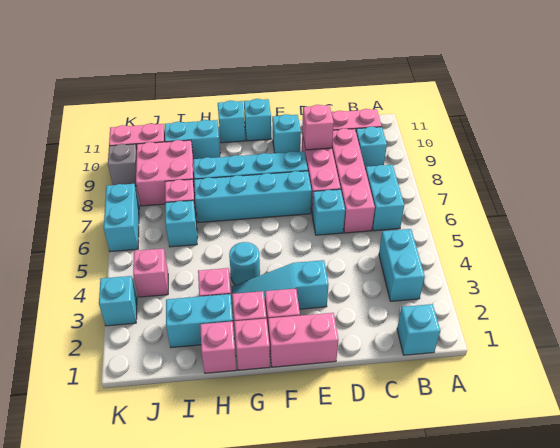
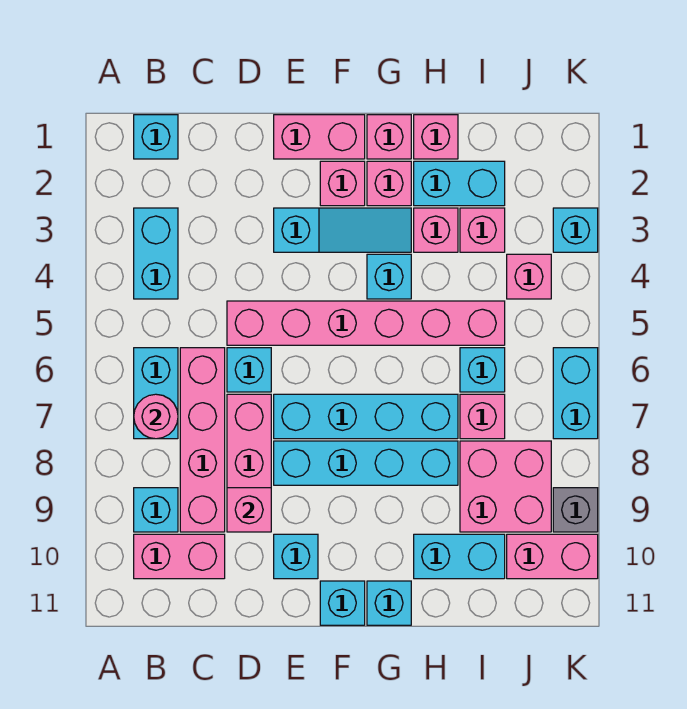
none -> pink 1x1 round brick [134,394,178,439]
none -> pink 1x6 brick [227,301,505,345]
cyan 1x1 round brick [229,242,260,285] -> cyan 1x1 brick [367,254,411,299]
none -> pink 1x1 brick [460,208,505,252]

